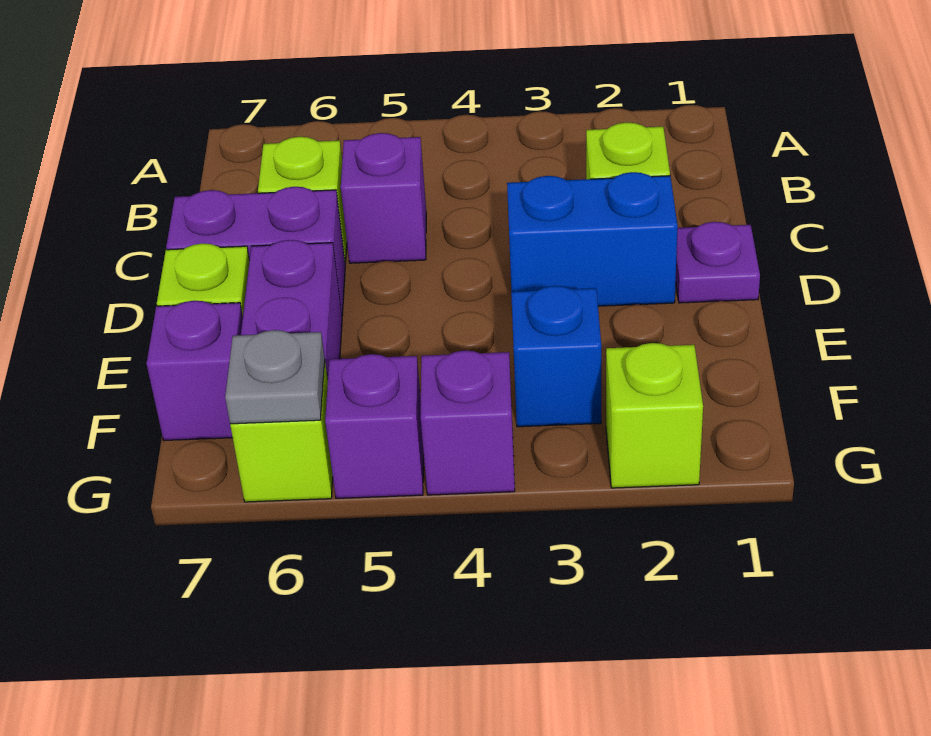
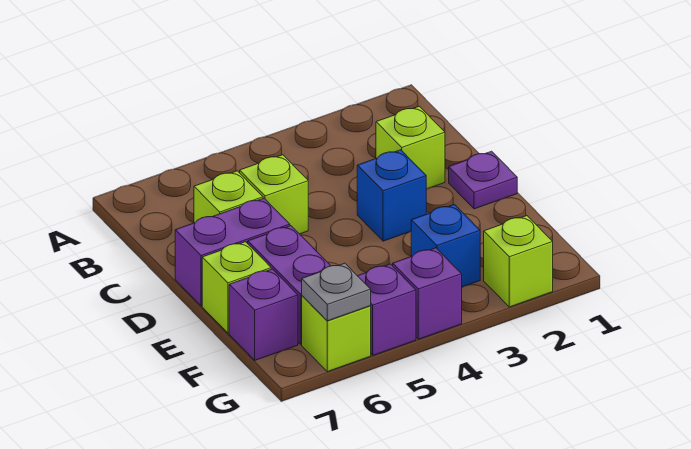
purple 1x1 brick [341,133,426,263] -> lime 1x1 brick [240,155,308,234]
blue 1x2 brick [507,172,678,306] -> blue 1x1 brick [357,150,426,241]

